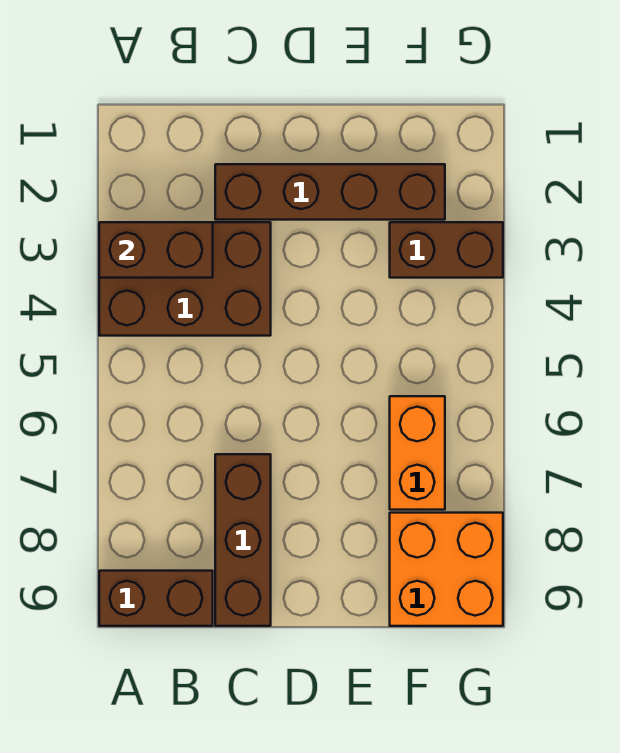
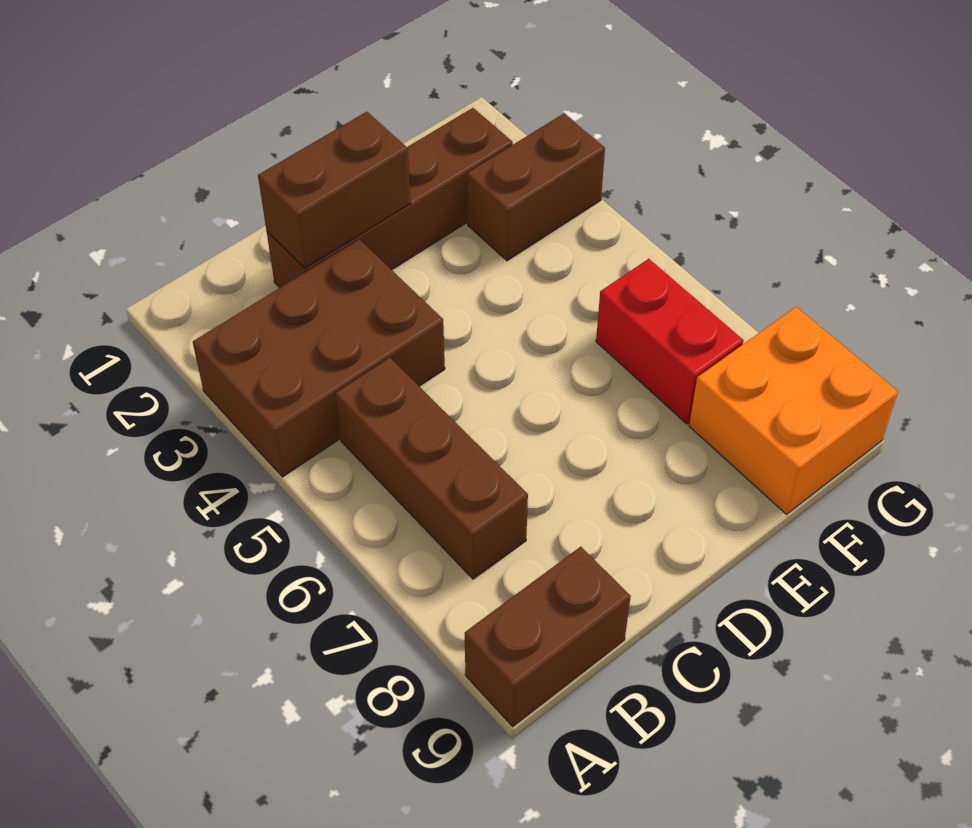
brown 1x2 brick [99,222,213,278] -> brown 1x2 brick moved to [258,112,411,268]
brown 1x3 brick [215,454,271,626] -> brown 1x3 brick moved to [335,358,528,579]
orange 1x2 brick [390,396,445,510] -> red 1x2 brick [596,259,744,424]

